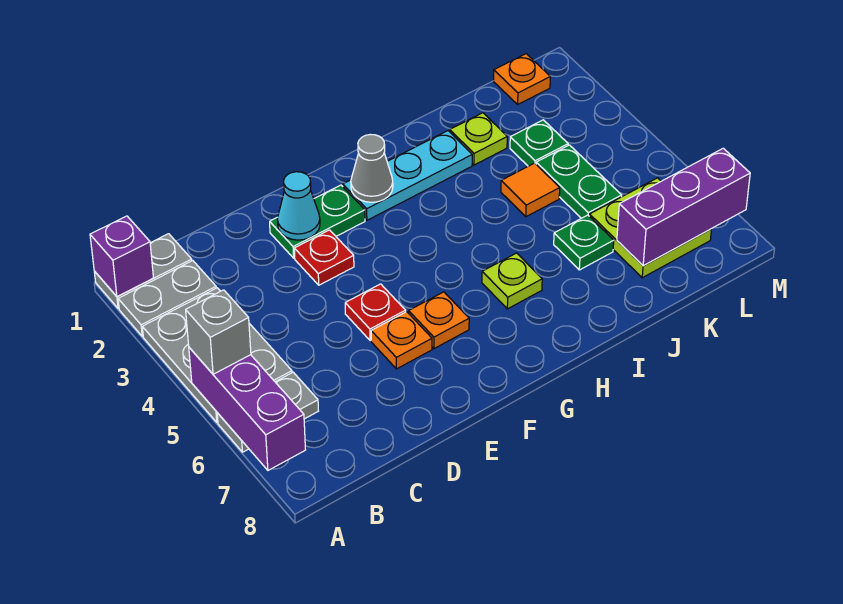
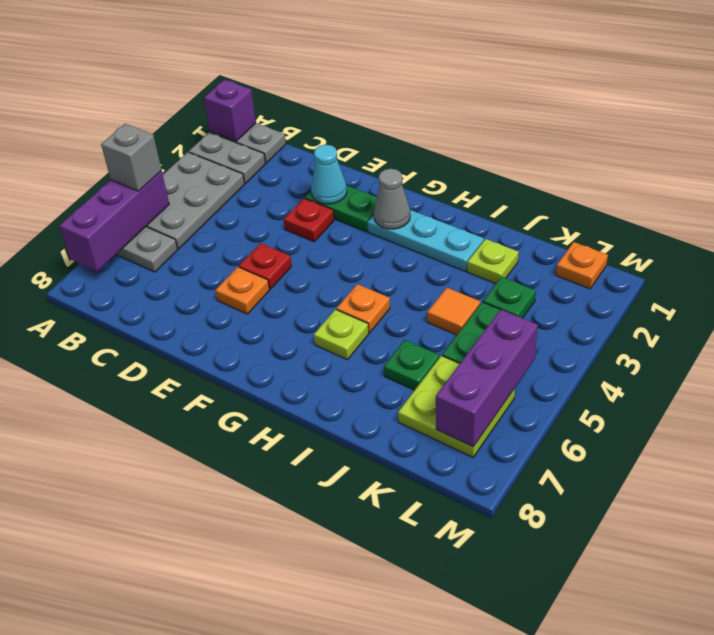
orange 1x1 plate [409,292,469,349] -> orange 1x1 plate moved to [336,284,390,333]
purple 1x3 brick [617,148,750,266] -> purple 1x3 brick turned to [436,309,538,447]

